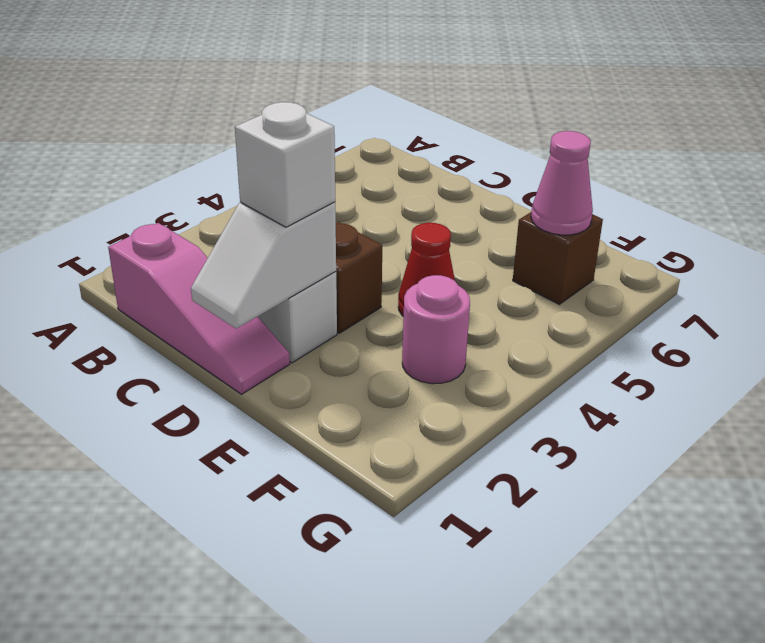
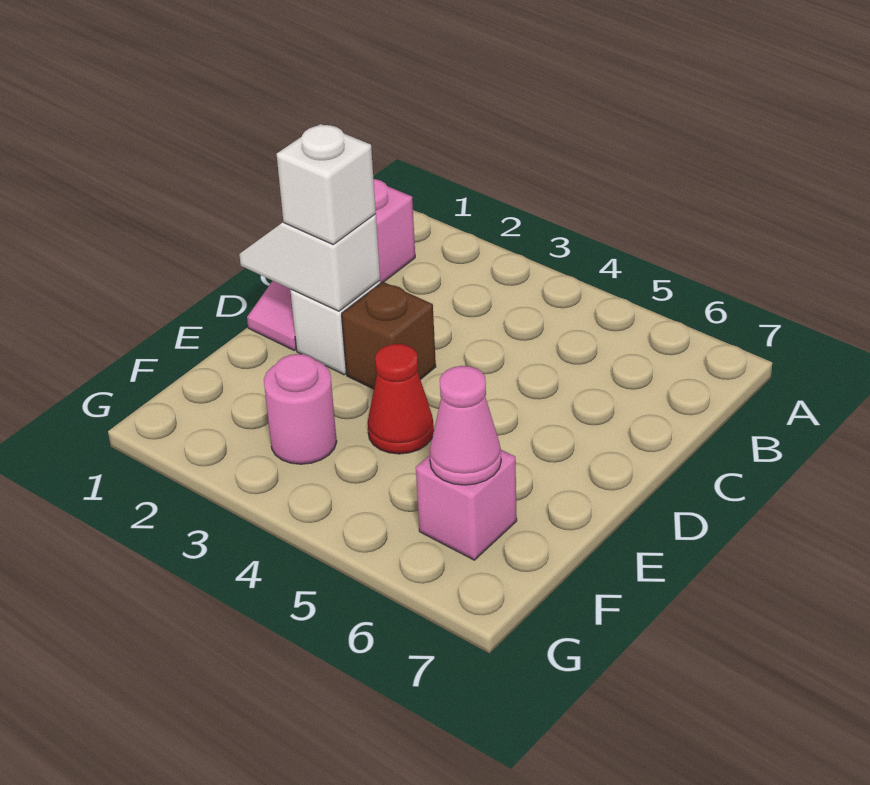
brown 1x1 brick [513,212,603,304] -> pink 1x1 brick [416,450,517,560]

